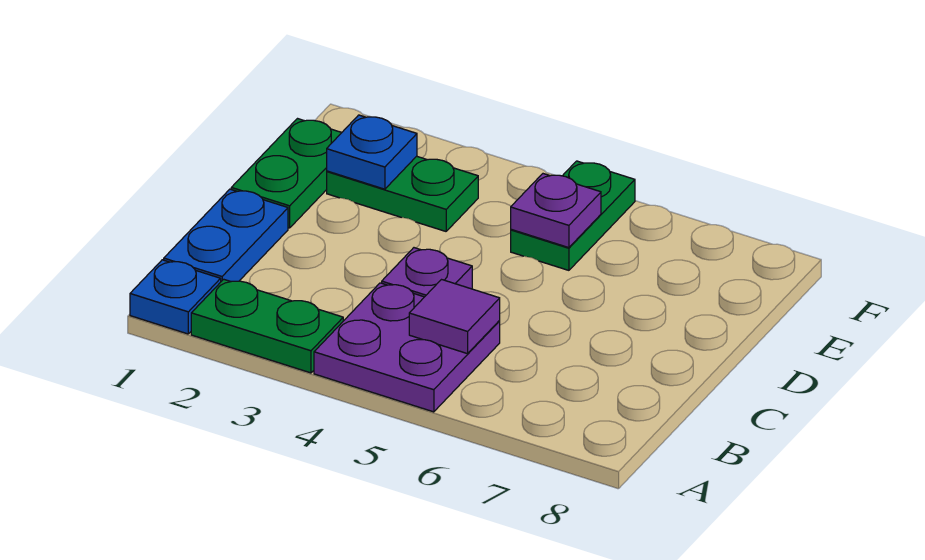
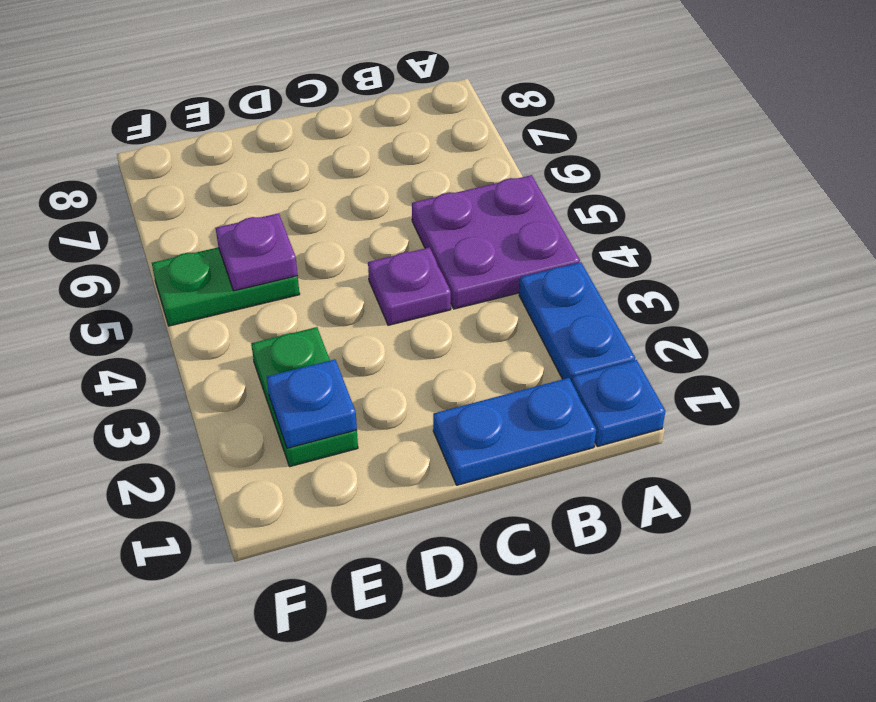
green 1x2 plate [191,279,343,373] -> blue 1x2 plate [519,262,635,382]
purple 1x1 tile [409,280,500,354] -> none
green 1x2 plate [231,119,342,228] -> none

